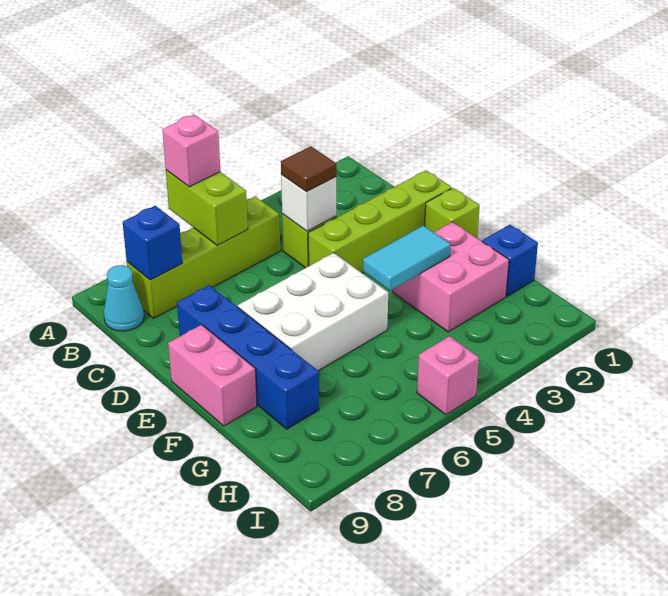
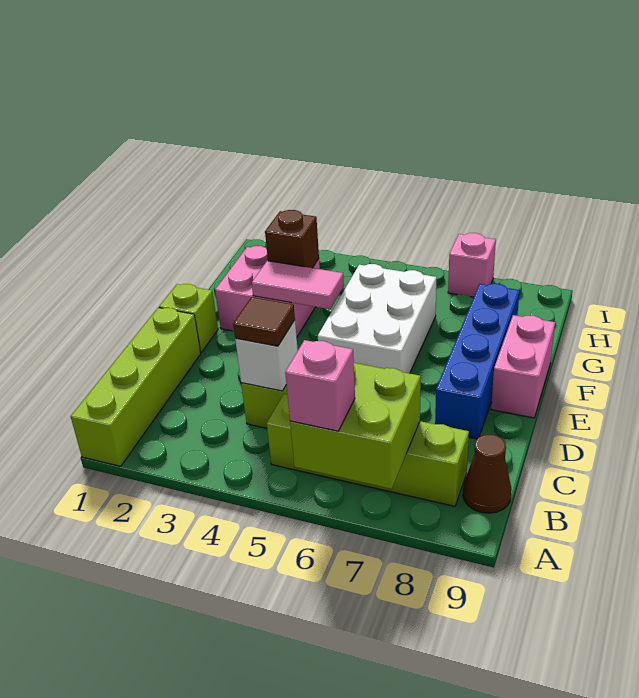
lime 1x2 brick [166,170,248,246] -> lime 2x2 brick [290,363,421,489]
blue 1x1 brick [123,206,182,280] -> none
cyan 1x1 cone [104,265,144,331] -> brown 1x1 cone [463,434,511,513]
lime 1x4 brick [308,170,452,273] -> lime 1x4 brick turned to [71,308,201,466]
white 2x3 brick [238,253,388,371] -> white 2x3 brick turned to [318,264,436,373]
cyan 1x2 tile [363,226,451,291] -> pink 1x2 tile [252,261,344,309]
blue 1x1 brick [482,225,538,296] -> none
none -> brown 1x1 brick [265,210,319,268]
pink 1x1 brick [417,336,479,415] -> pink 1x1 brick moved to [448,233,496,297]

